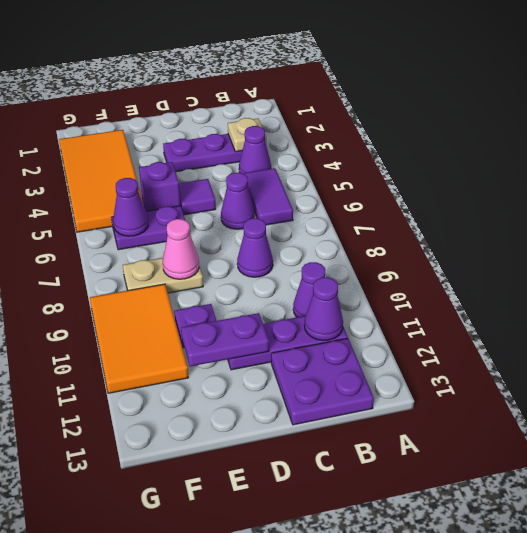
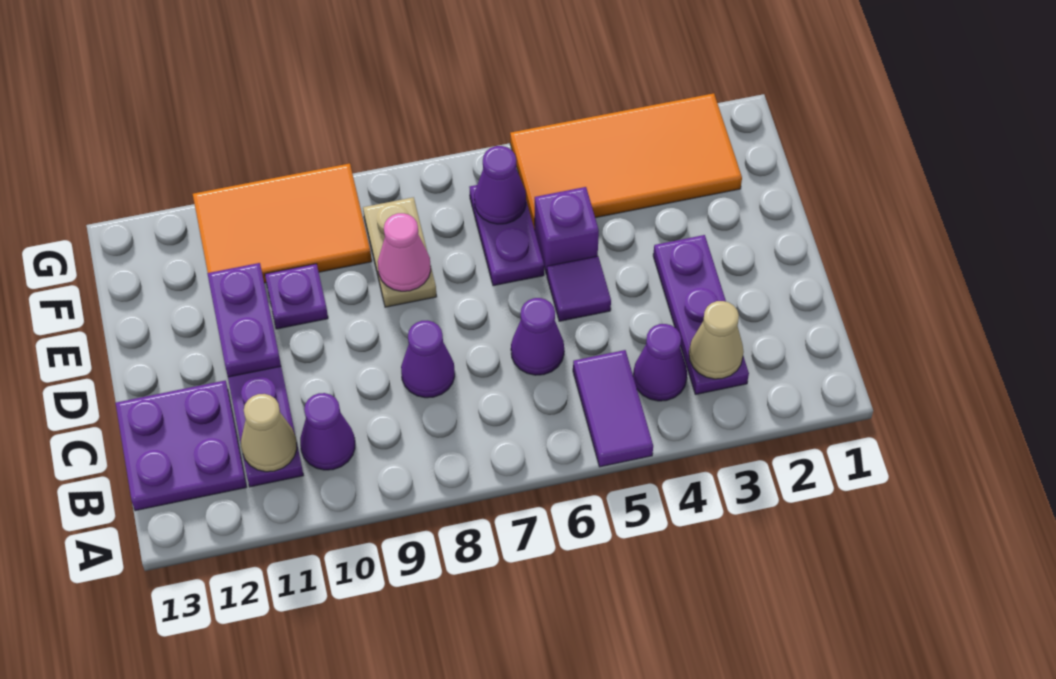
tan 1x1 plate [228,118,266,152] -> tan 1x1 cone [689,301,744,379]
purple 1x2 tile [244,168,293,225] -> purple 1x2 tile turned to [573,350,653,467]
purple 1x1 cone [304,277,343,341] -> tan 1x1 cone [241,394,297,472]

